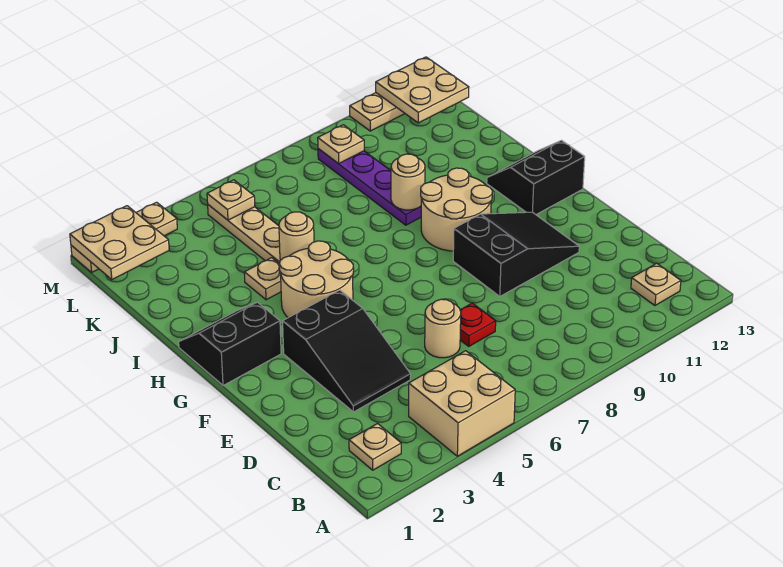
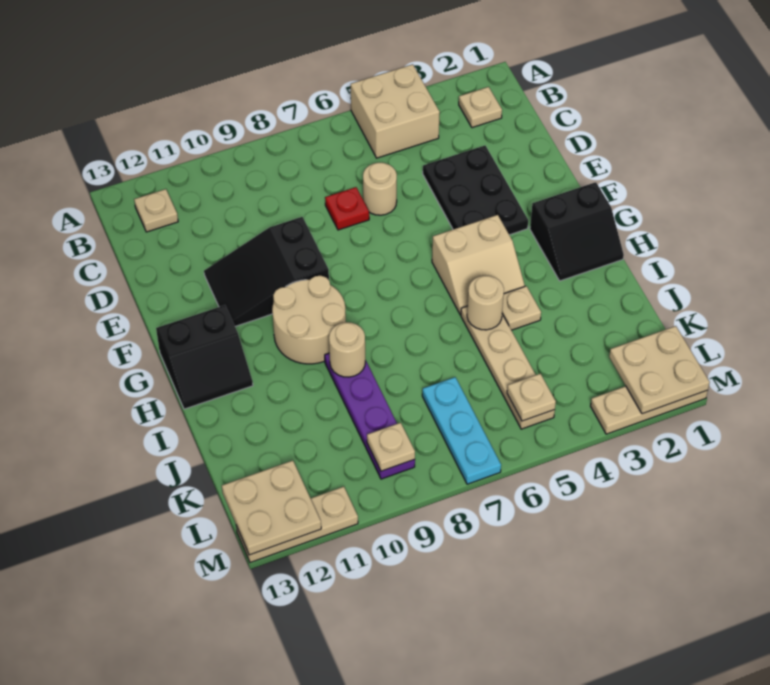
black 2x3 slope [283,290,411,412] -> black 2x3 plate [423,146,528,235]
tan 2x2 round brick [279,241,354,318] -> tan 2x2 slope [432,215,525,315]
none -> cyan 1x3 plate [422,377,501,484]

